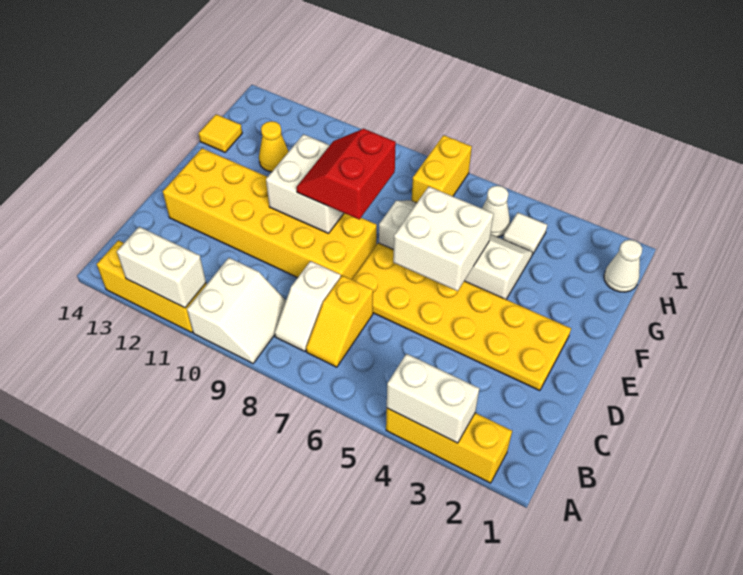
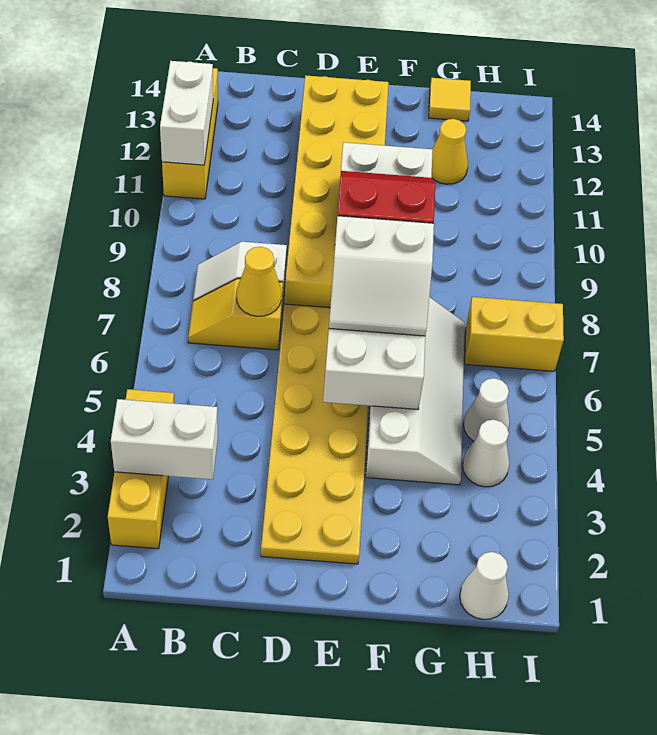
white 1x2 brick [387,354,479,443] -> white 1x2 brick turned to [111,399,218,479]
white 2x2 slope [187,258,286,363] -> white 2x2 slope moved to [329,216,434,336]
none -> yellow 1x1 cone [237,247,281,316]
white 1x1 tile [503,213,547,255] -> white 1x1 cone [463,420,509,487]

